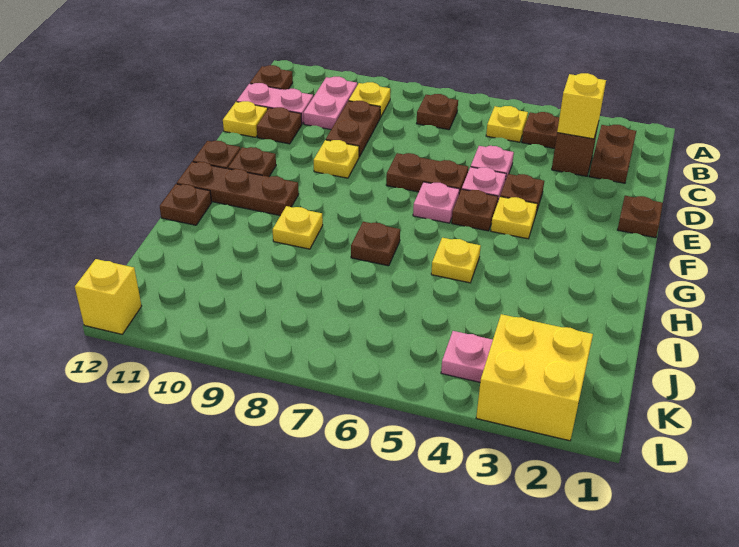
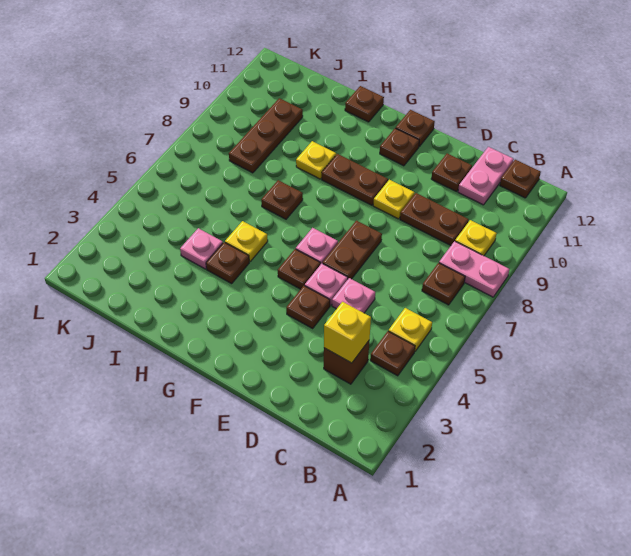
brown 1x2 plate [589,125,636,183] -> brown 1x2 plate moved to [322,154,388,205]
pink 1x2 plate [303,77,357,129] -> pink 1x2 plate moved to [439,241,509,297]
yellow 1x1 plate [223,101,268,137] -> none
brown 1x1 plate [618,196,663,238] -> brown 1x1 plate moved to [206,242,249,284]
yellow 1x1 plate [491,197,537,239] -> none
brown 1x3 plate [177,162,299,216] -> brown 1x3 plate moved to [229,98,303,173]
yellow 2x2 brick [476,314,593,441] -> none
pink 1x1 plate [441,331,493,382] -> pink 1x1 plate moved to [180,228,223,269]
yellow 1x1 brick [75,259,141,334] -> none

